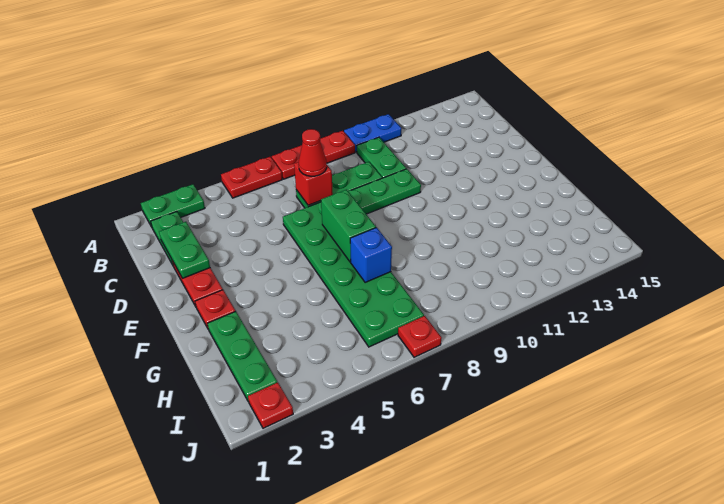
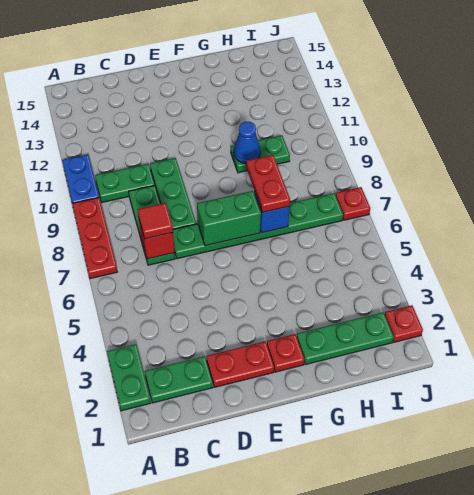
red 1x2 plate [221,157,282,198] -> red 1x2 plate moved to [246,155,290,212]
green 1x2 plate [159,222,210,278] -> green 1x2 plate moved to [231,135,290,173]
red 1x1 cone [299,129,327,176] -> red 1x1 tile [137,203,173,239]
green 2x6 plate [283,202,424,347] -> green 1x6 plate [173,193,343,259]
none -> blue 1x1 cone [234,122,260,163]

